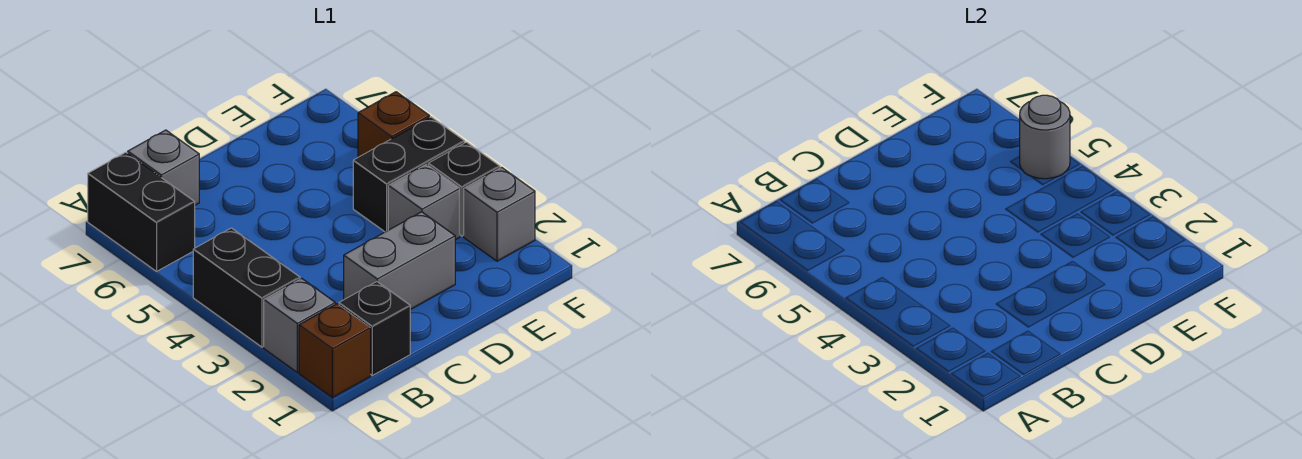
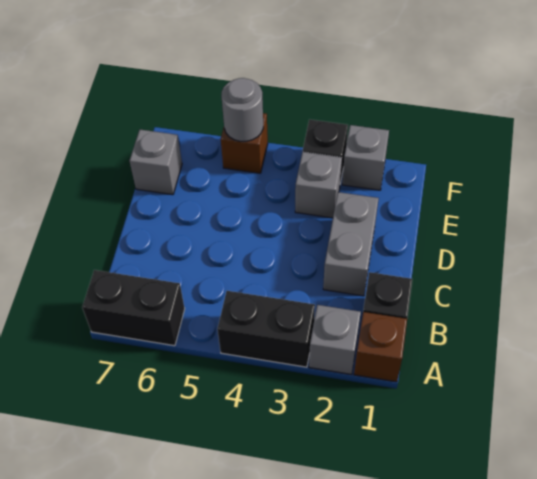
grey 1x1 brick [128,130,199,205] -> grey 1x1 brick moved to [130,130,182,195]
black 1x2 brick [353,117,465,232] -> none

